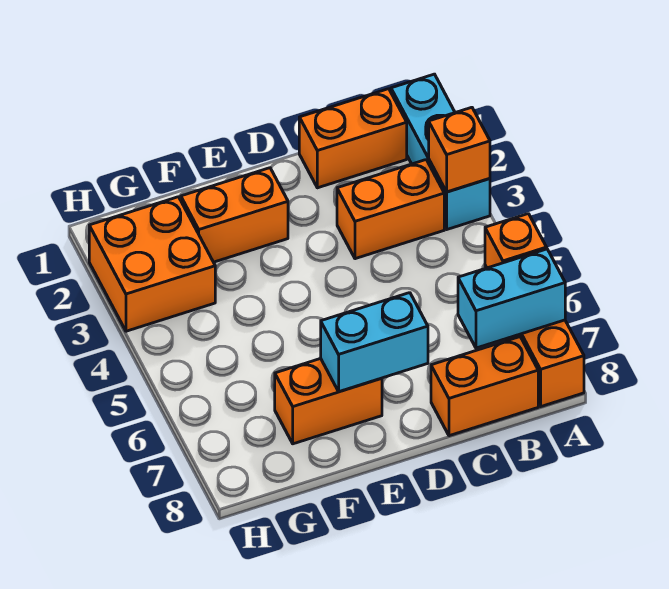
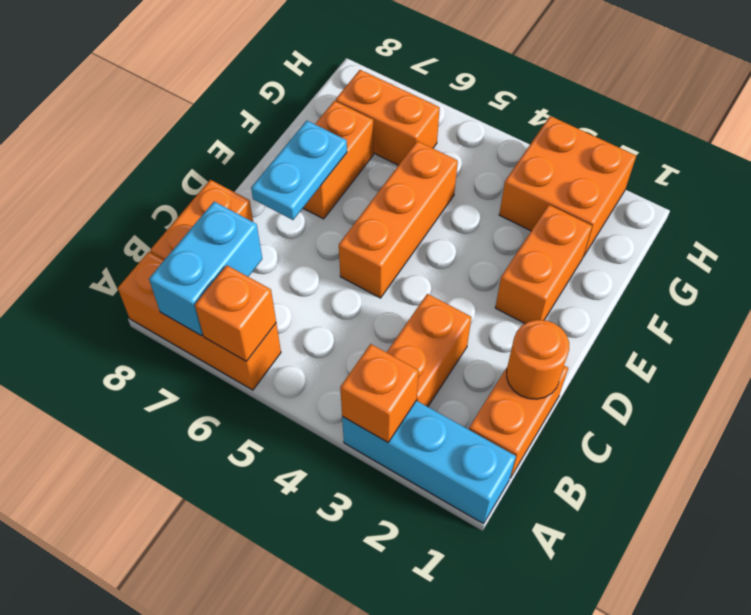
none -> orange 1x1 round brick [507,320,569,399]
none -> orange 1x3 brick [339,141,458,298]
cyan 1x2 brick [321,293,428,392] -> cyan 1x2 plate [251,121,347,220]
none -> orange 1x2 brick [336,70,440,165]

